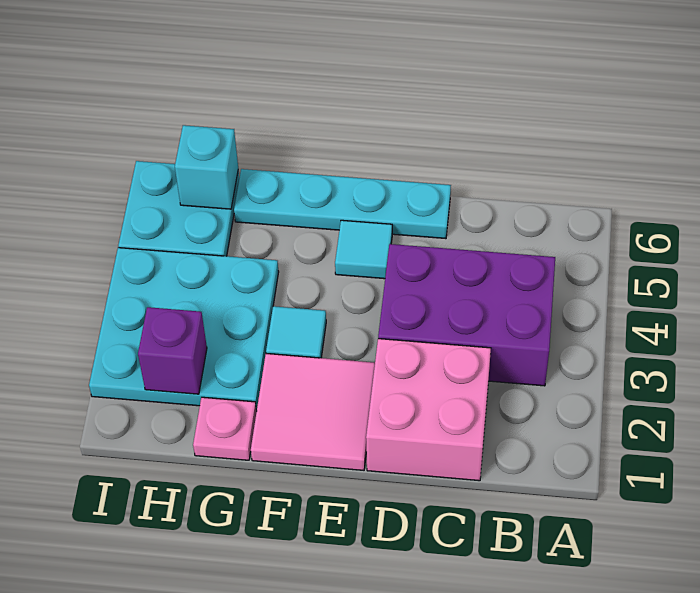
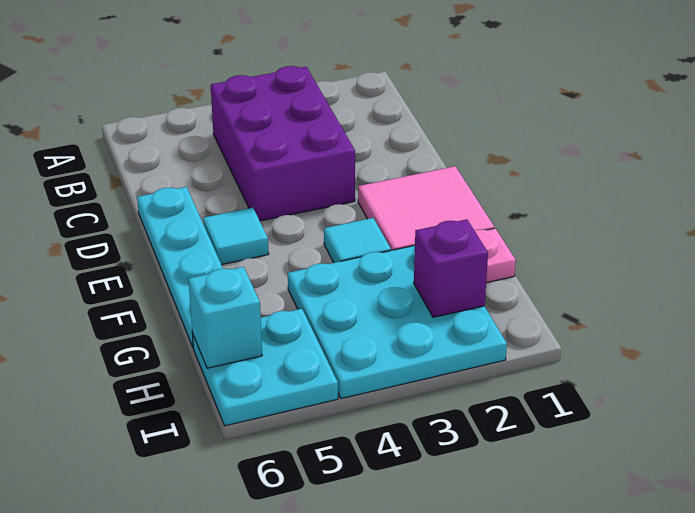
pink 2x2 brick [366,339,491,481] -> none

